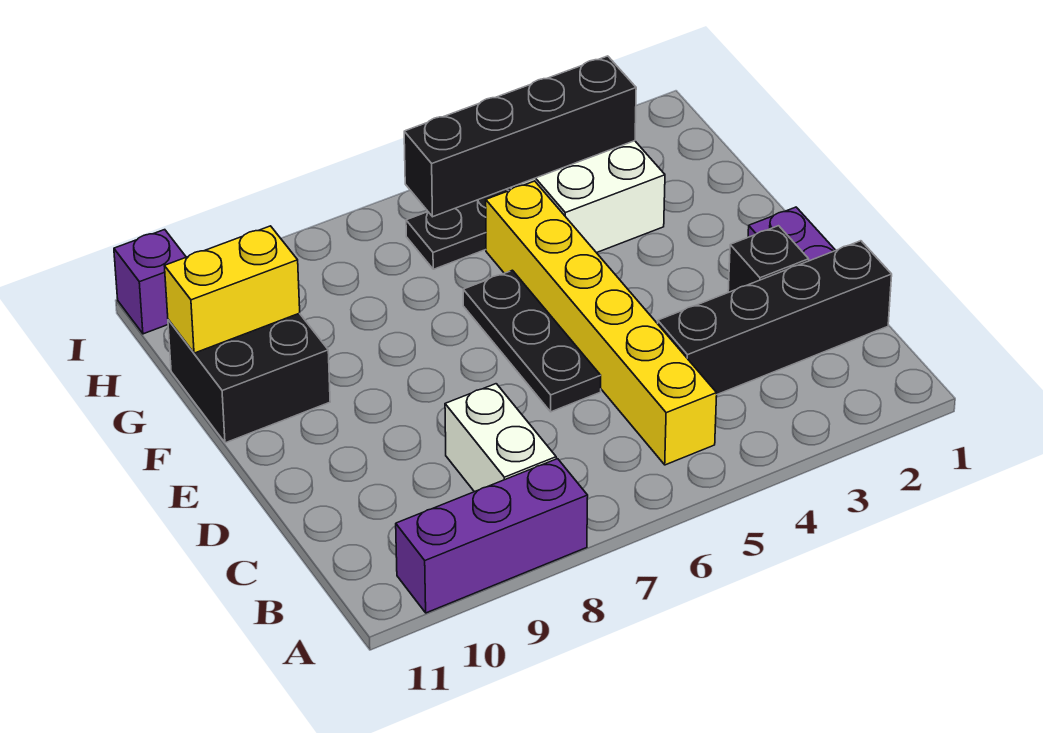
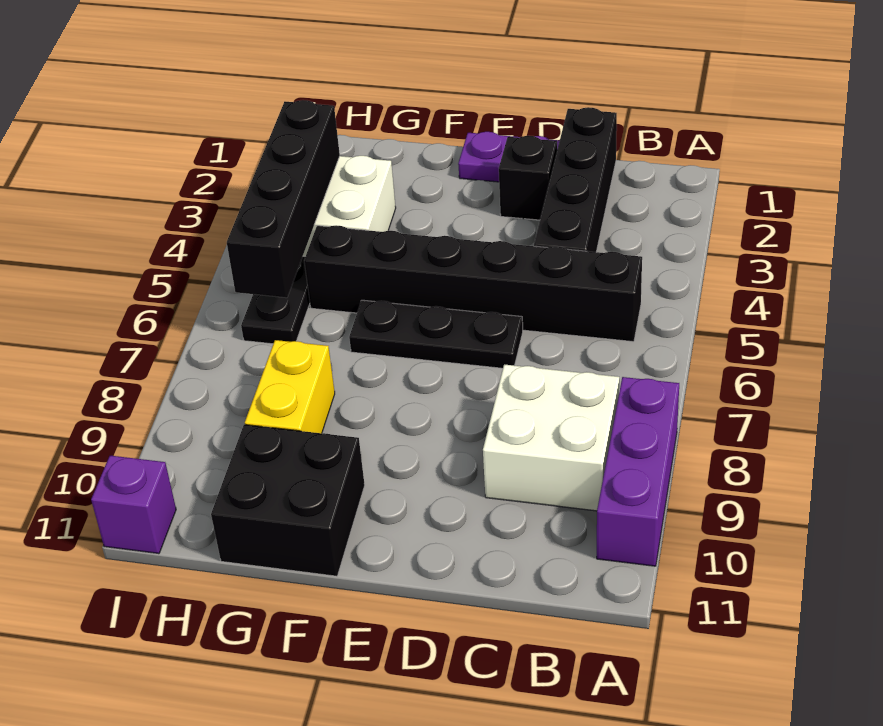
yellow 1x6 brick [486,181,717,465] -> black 1x6 brick [304,225,642,342]
white 1x2 brick [445,384,556,492] -> white 2x2 brick [483,364,619,511]
yellow 1x2 brick [165,226,300,353] -> yellow 1x2 brick moved to [245,340,335,433]

